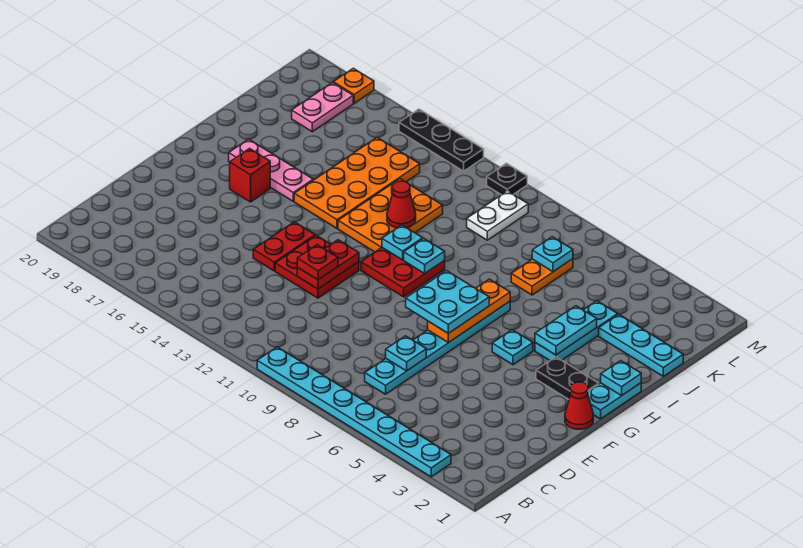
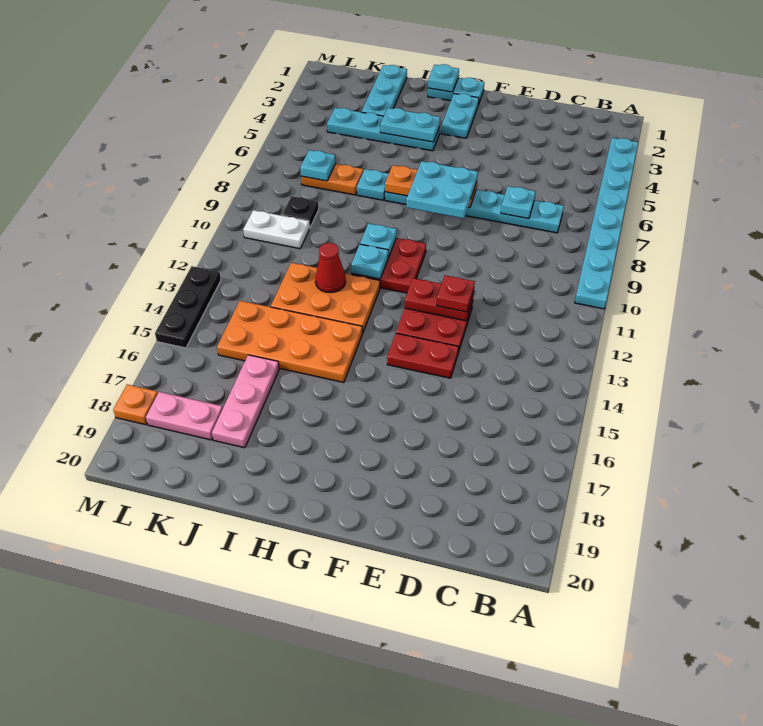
red 1x1 cone [565,382,593,429] -> none
black 1x2 plate [536,357,599,399] -> cyan 1x2 plate [441,94,479,138]
cyan 1x1 plate [492,330,533,365] -> cyan 1x1 plate moved to [357,169,389,200]
red 1x1 brick [230,149,270,202] -> none
cyan 1x3 plate [535,301,618,360] -> cyan 1x4 plate [327,108,440,151]
pink 1x3 plate [229,139,313,201] -> pink 1x3 plate moved to [212,355,279,448]
black 1x1 plate [487,163,527,195] -> black 1x1 plate moved to [282,196,319,228]

